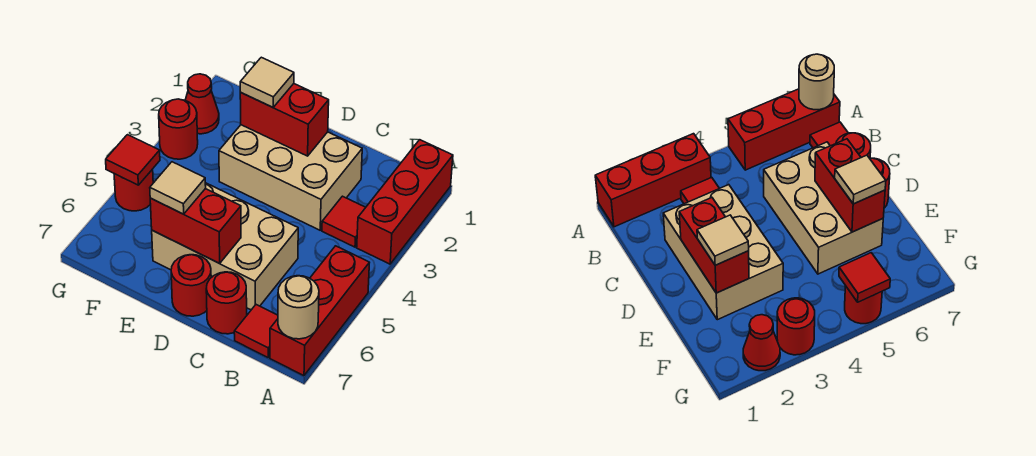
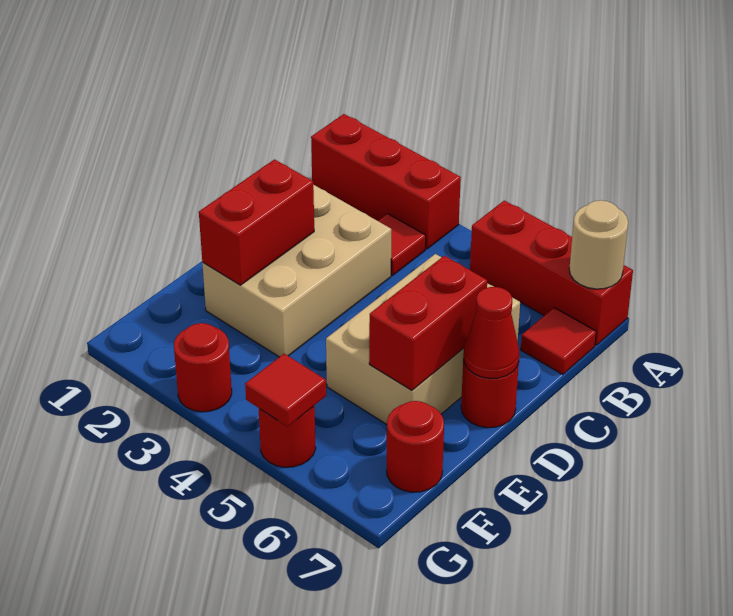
red 1x1 round brick [206,272,247,334] -> red 1x1 round brick moved to [387,401,444,492]
tan 1x1 tile [240,57,294,107] -> none
tan 1x1 tile [150,162,206,214] -> none
red 1x1 cone [185,74,219,134] -> red 1x1 cone moved to [463,287,519,379]

